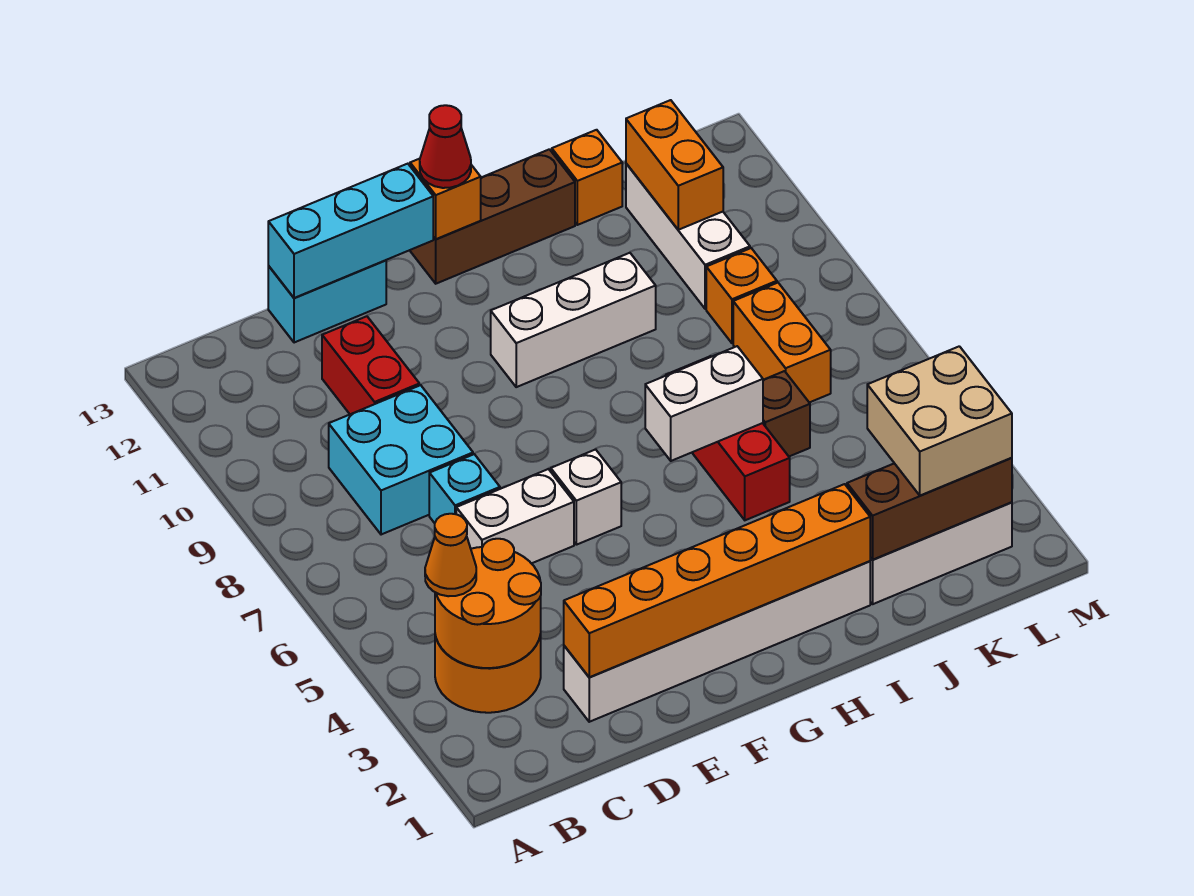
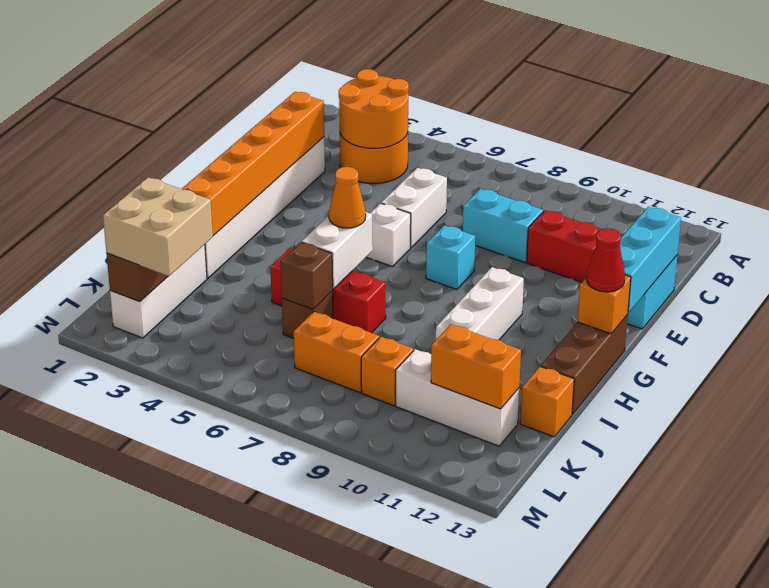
orange 1x1 cone [425,514,476,596] -> orange 1x1 cone moved to [329,167,366,228]
cyan 2x2 brick [329,385,473,535] -> cyan 1x2 brick [463,189,543,263]
cyan 1x1 brick [429,454,500,523] -> cyan 1x1 brick moved to [426,225,475,289]
none -> brown 1x1 brick [281,242,333,309]

